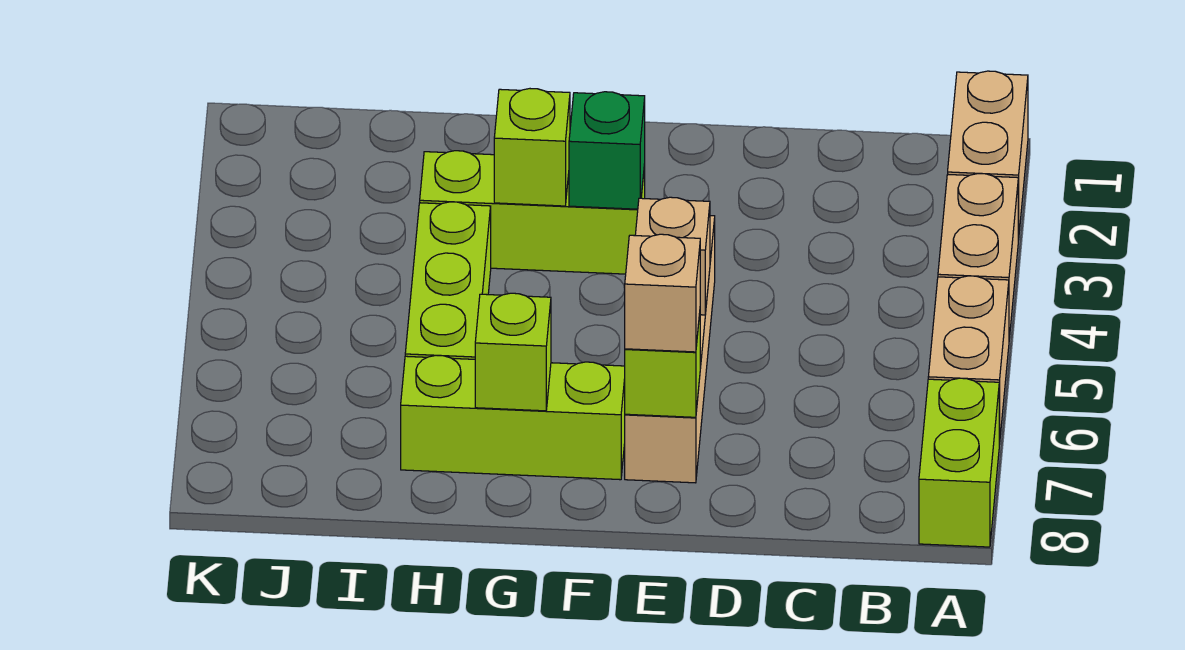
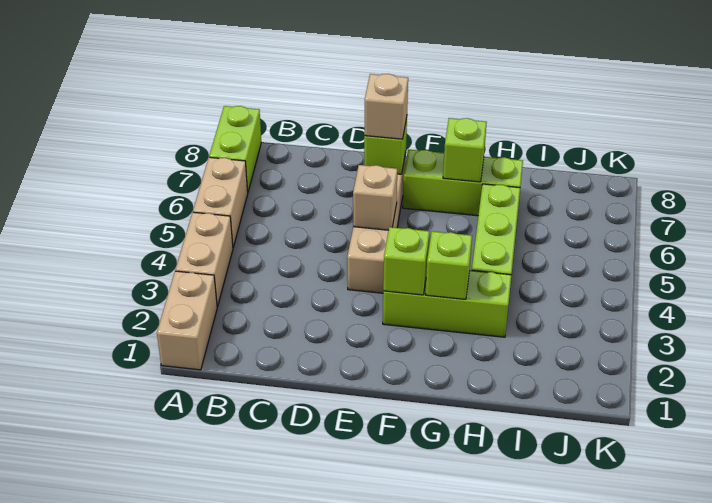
green 1x1 brick [569,92,645,209] -> lime 1x1 brick [383,227,430,295]

